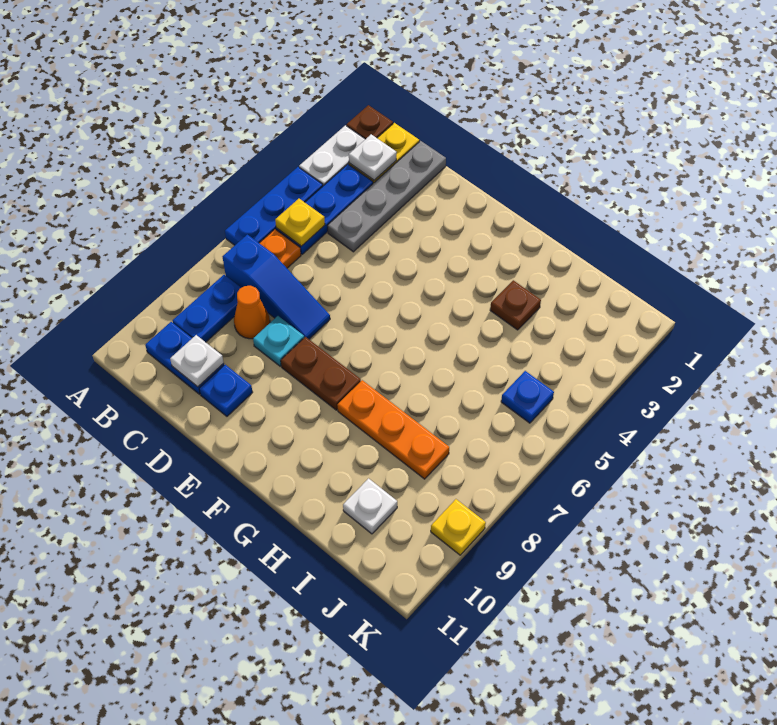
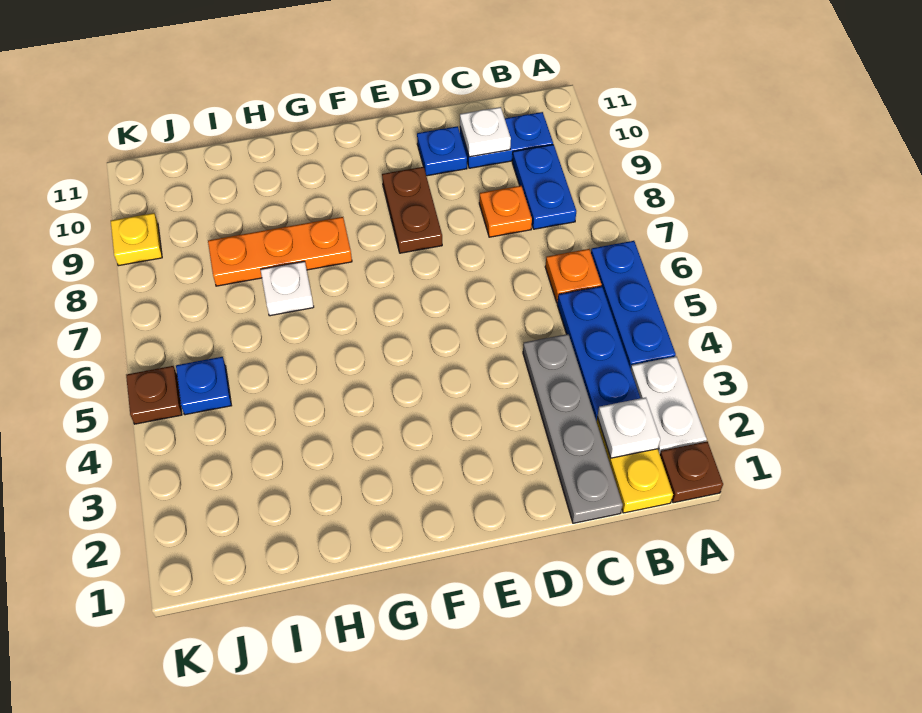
yellow 1x1 plate [275,199,325,246] -> none
blue 1x3 slope [223,235,330,339] -> none
orange 1x1 cone [234,286,270,339] -> orange 1x1 plate [479,186,532,237]
cyan 1x1 plate [253,316,304,366] -> none
brown 1x2 plate [281,337,361,410] -> brown 1x2 plate turned to [382,167,442,253]
brown 1x1 plate [490,280,541,330] -> brown 1x1 plate moved to [126,366,182,424]
white 1x1 plate [343,478,397,534] -> white 1x1 plate moved to [261,261,314,316]

